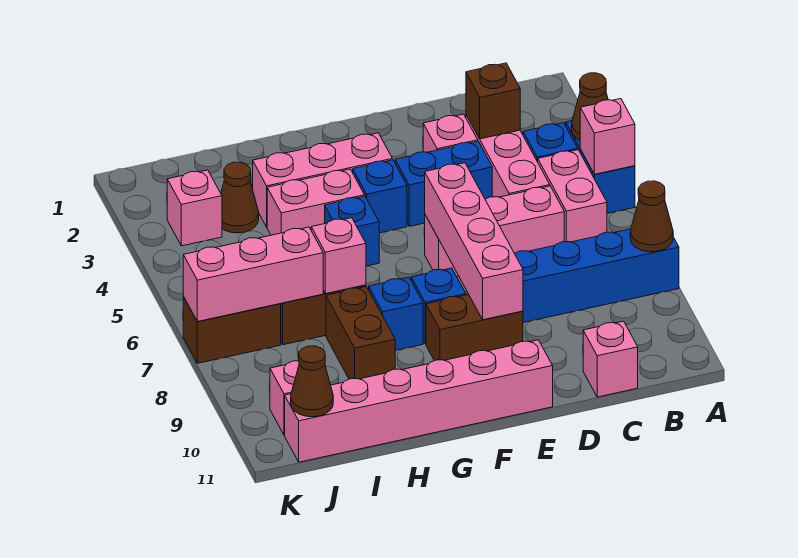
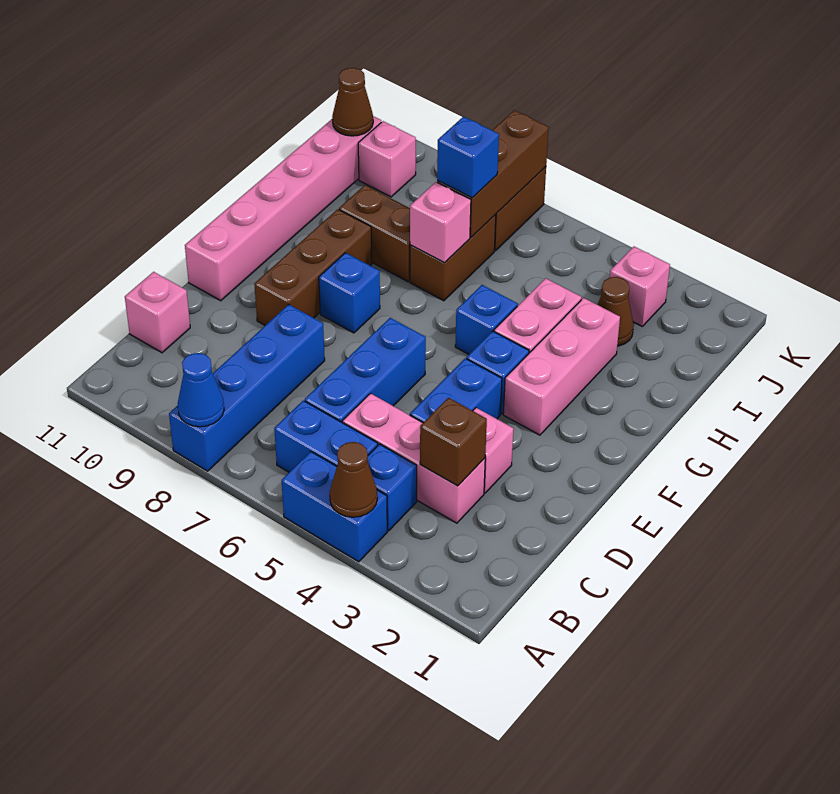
pink 1x1 brick [580,99,635,174] -> none
brown 1x1 cone [630,181,673,252] -> blue 1x1 cone [178,353,224,427]
pink 1x2 brick [538,150,607,242] -> blue 1x2 brick [274,401,378,472]
pink 1x3 brick [425,186,564,276] -> blue 1x3 brick [305,318,426,422]
pink 1x4 brick [425,163,523,320] -> none
brown 1x2 brick [426,295,523,361] -> brown 1x3 brick [254,209,372,325]
blue 1x1 brick [369,277,423,350] -> blue 1x1 brick moved to [437,117,499,198]
pink 1x3 brick [183,227,323,322] -> brown 1x3 brick [437,110,549,237]

